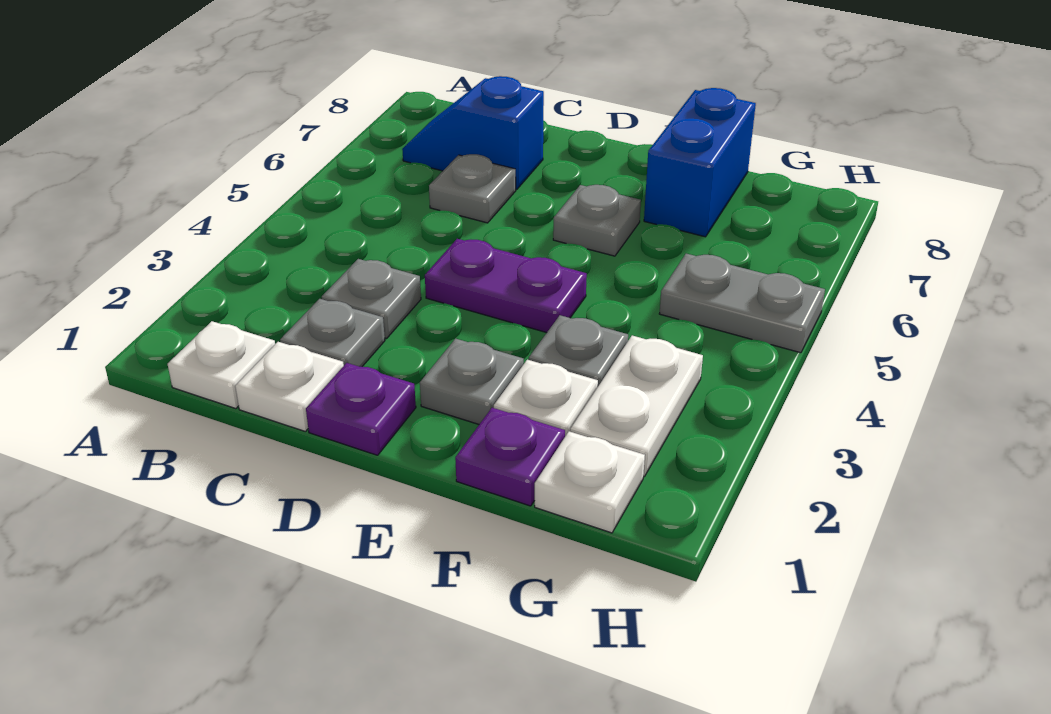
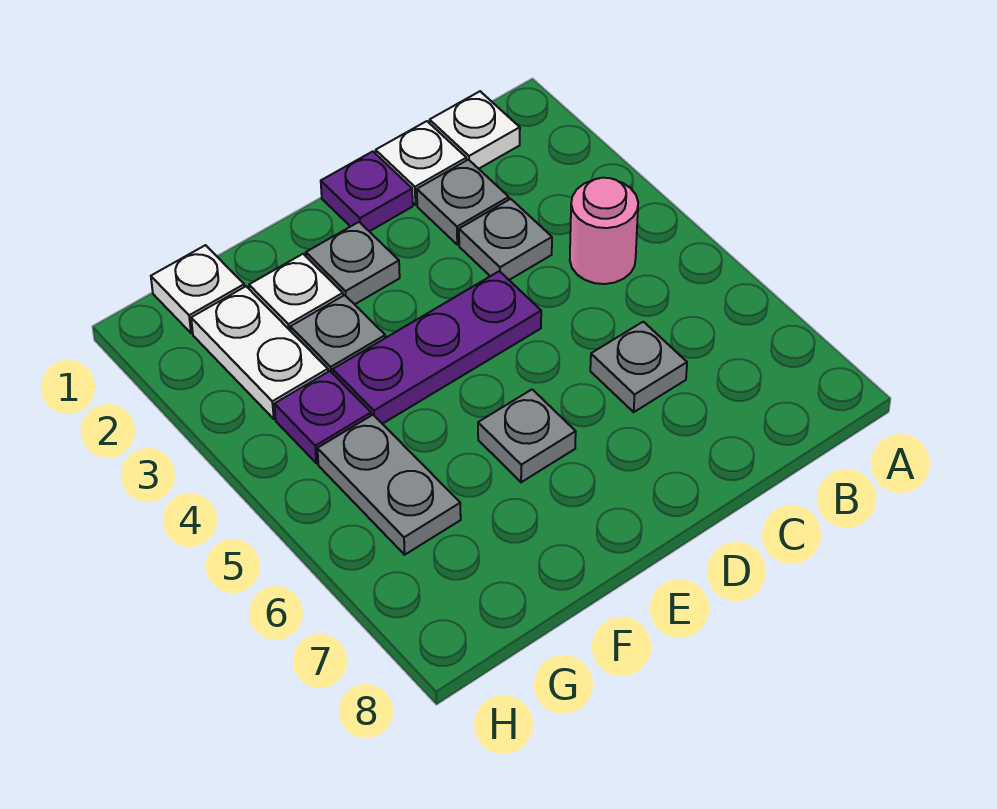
none -> pink 1x1 round brick [570,178,638,284]
blue 1x2 slope [402,76,544,189] -> none
purple 1x2 plate [425,239,587,333] -> purple 1x3 plate [333,271,541,424]
purple 1x1 plate [455,408,565,506] -> purple 1x1 plate moved to [274,371,371,463]
blue 1x2 brick [644,88,756,237] -> none
grey 1x2 plate [659,254,825,353] -> grey 1x2 plate turned to [317,415,461,555]

